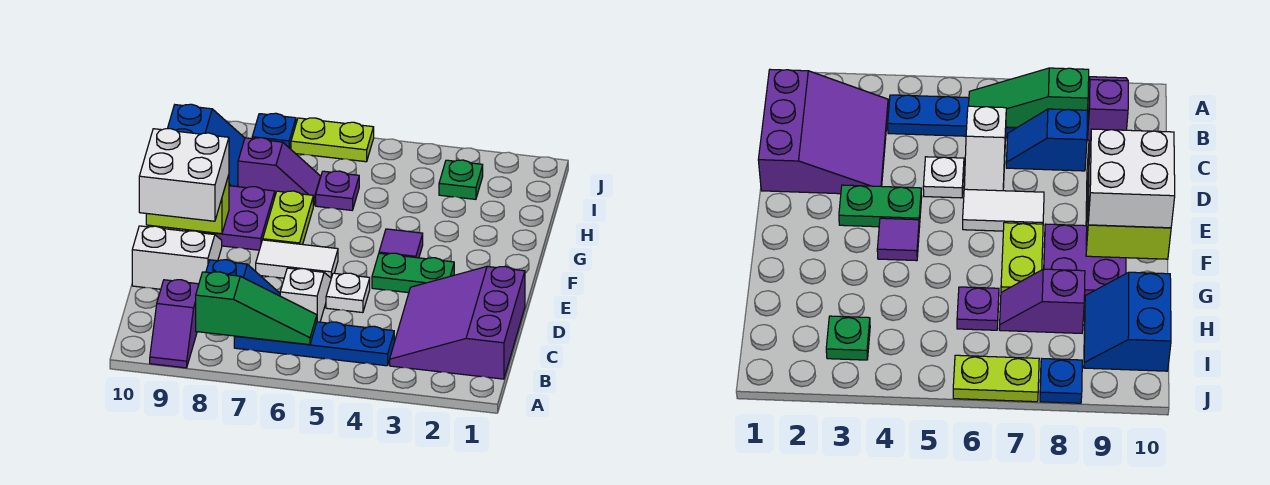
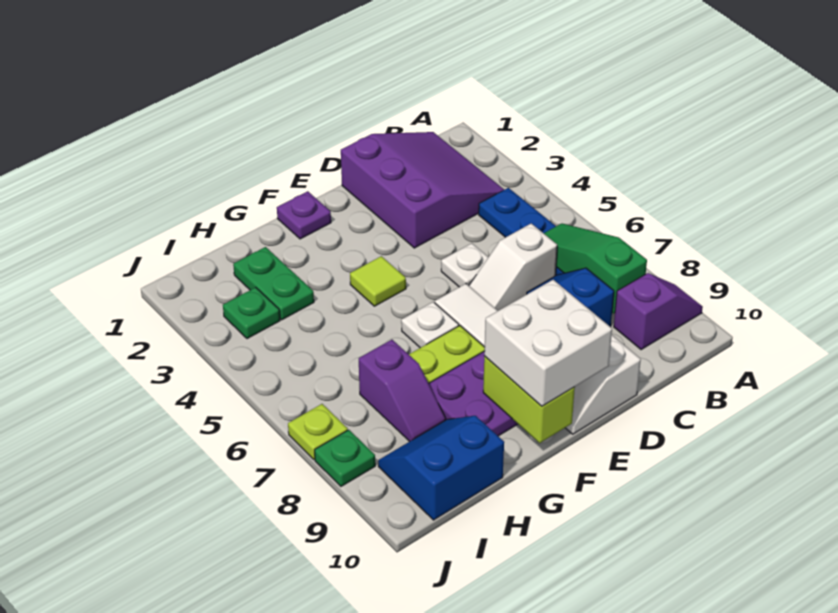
purple 3x3 slope [390,266,525,379] -> purple 3x3 slope turned to [341,132,504,248]
green 1x2 plate [372,253,454,293] -> green 1x2 plate moved to [233,247,314,320]
purple 1x1 tile [379,229,423,258] -> lime 1x1 tile [350,256,406,306]
none -> white 1x1 plate [401,302,459,348]
purple 1x1 plate [316,171,359,210] -> purple 1x1 plate moved to [277,191,331,239]
purple 1x2 slope [238,138,321,206] -> purple 1x2 slope turned to [359,340,446,442]
lime 1x2 plate [291,118,374,162] -> lime 1x1 plate [288,404,348,459]
blue 1x1 plate [252,113,296,148] -> green 1x1 plate [315,430,375,486]

